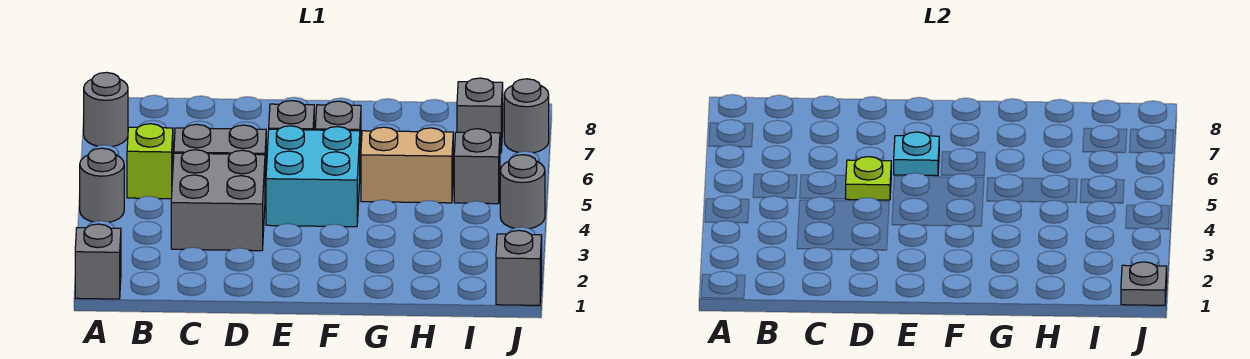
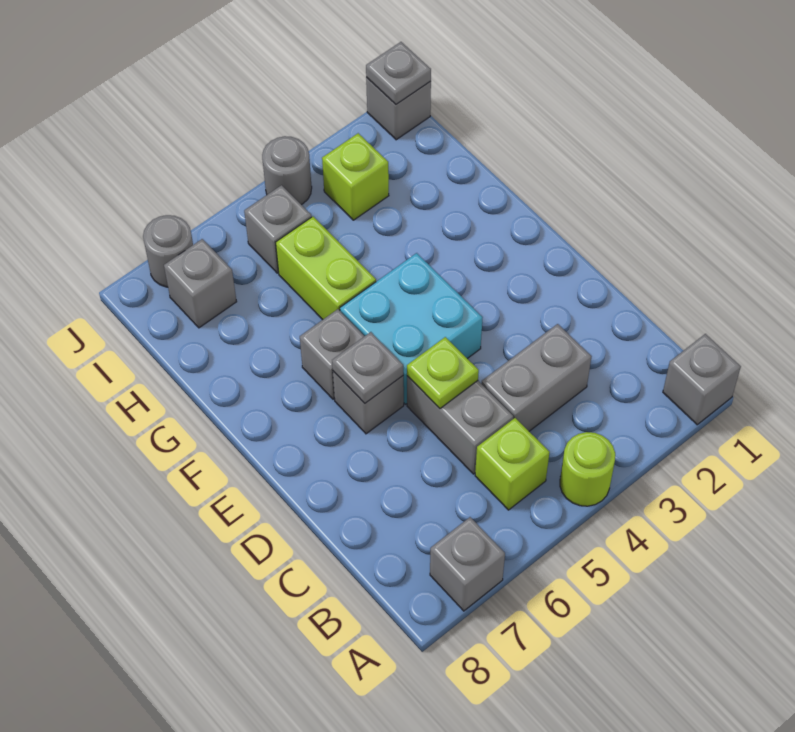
grey 1x1 round brick [80,148,124,222] -> lime 1x1 round brick [560,432,615,506]
grey 1x1 round brick [84,72,128,146] -> grey 1x1 brick [430,517,505,611]
grey 2x2 brick [171,150,265,251] -> grey 1x2 brick [481,324,592,431]
cyan 1x1 plate [894,132,939,176] -> grey 1x1 plate [332,332,403,403]
tan 1x2 brick [361,127,453,203] -> lime 1x2 brick [276,217,376,320]
none -> lime 1x1 brick [322,133,389,220]

